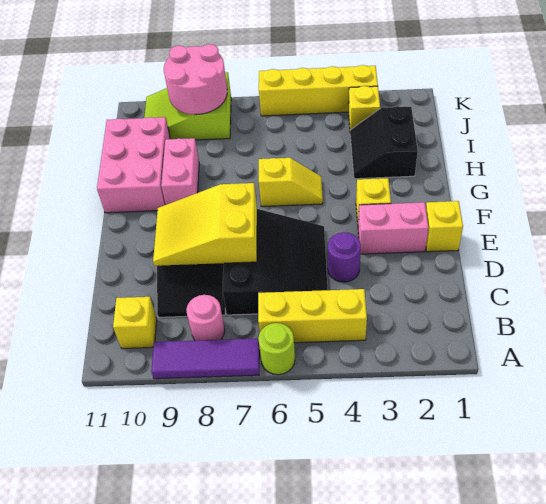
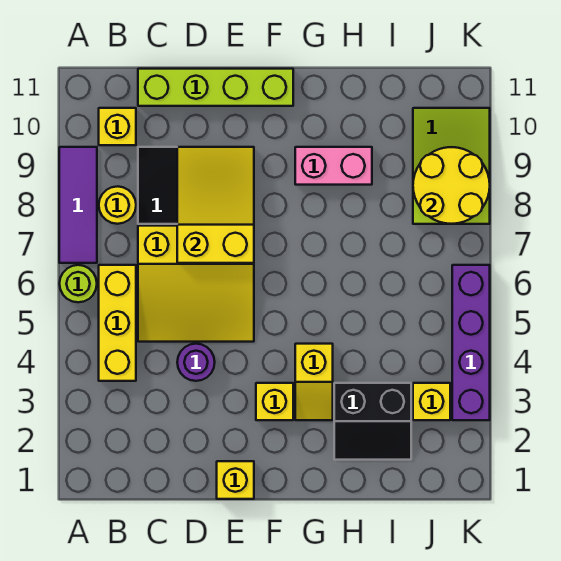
pink 1x1 round brick [186,295,225,341] -> yellow 1x1 round brick [99,186,136,224]
black 3x3 slope [223,209,327,315] -> yellow 3x3 slope [138,226,254,342]
none -> lime 1x4 brick [138,69,293,106]
pink 1x2 brick [358,202,428,254] -> none
yellow 1x2 slope [259,158,323,207] -> yellow 1x2 slope moved to [295,344,333,420]
pink 2x3 brick [97,117,170,213] -> none
black 2x2 slope [350,106,418,179] -> black 2x2 slope turned to [334,383,411,460]
pink 2x2 round brick [164,44,227,114] -> yellow 2x2 round brick [413,147,490,224]
yellow 1x4 brick [259,65,378,116] -> purple 1x4 brick [452,265,490,420]

